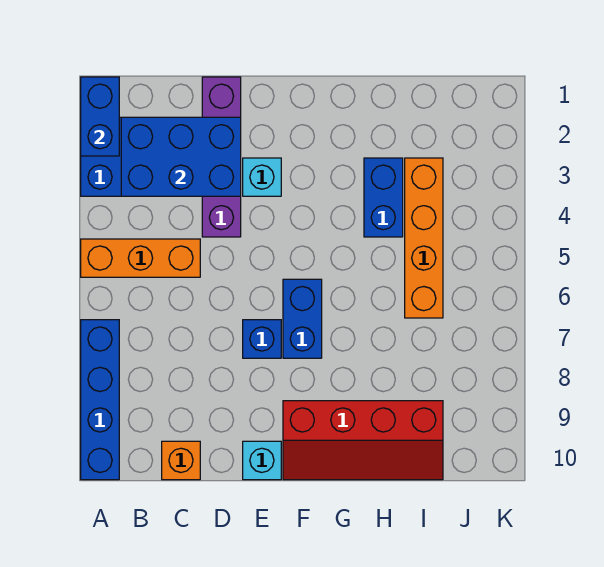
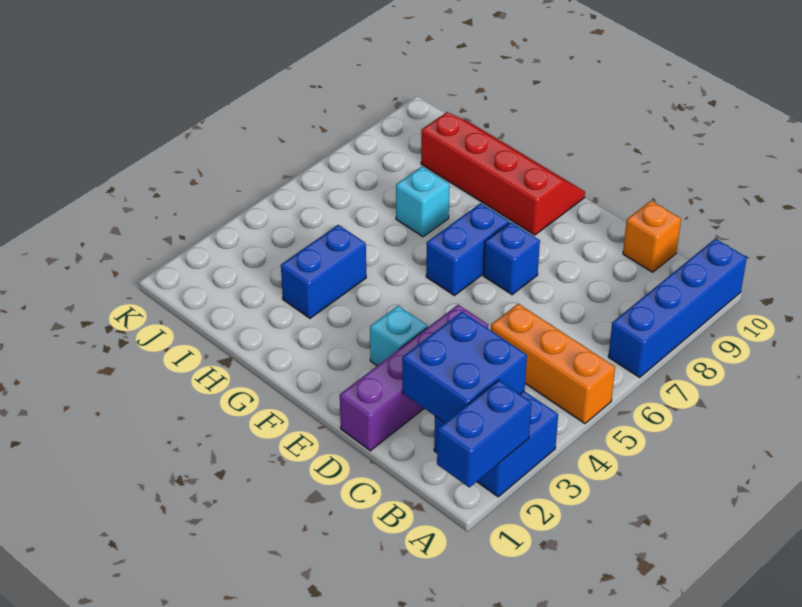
blue 2x3 brick [121,117,241,196] -> blue 2x2 brick [402,312,527,423]
cyan 1x1 brick [243,441,281,480] -> cyan 1x1 brick moved to [396,167,449,237]
orange 1x4 brick [405,158,443,318] -> none

